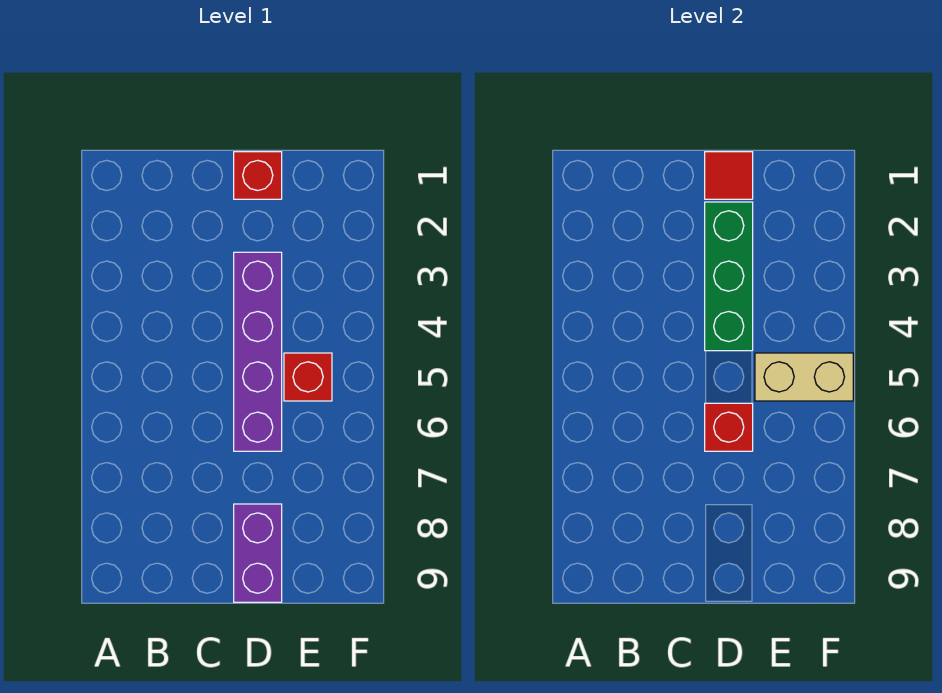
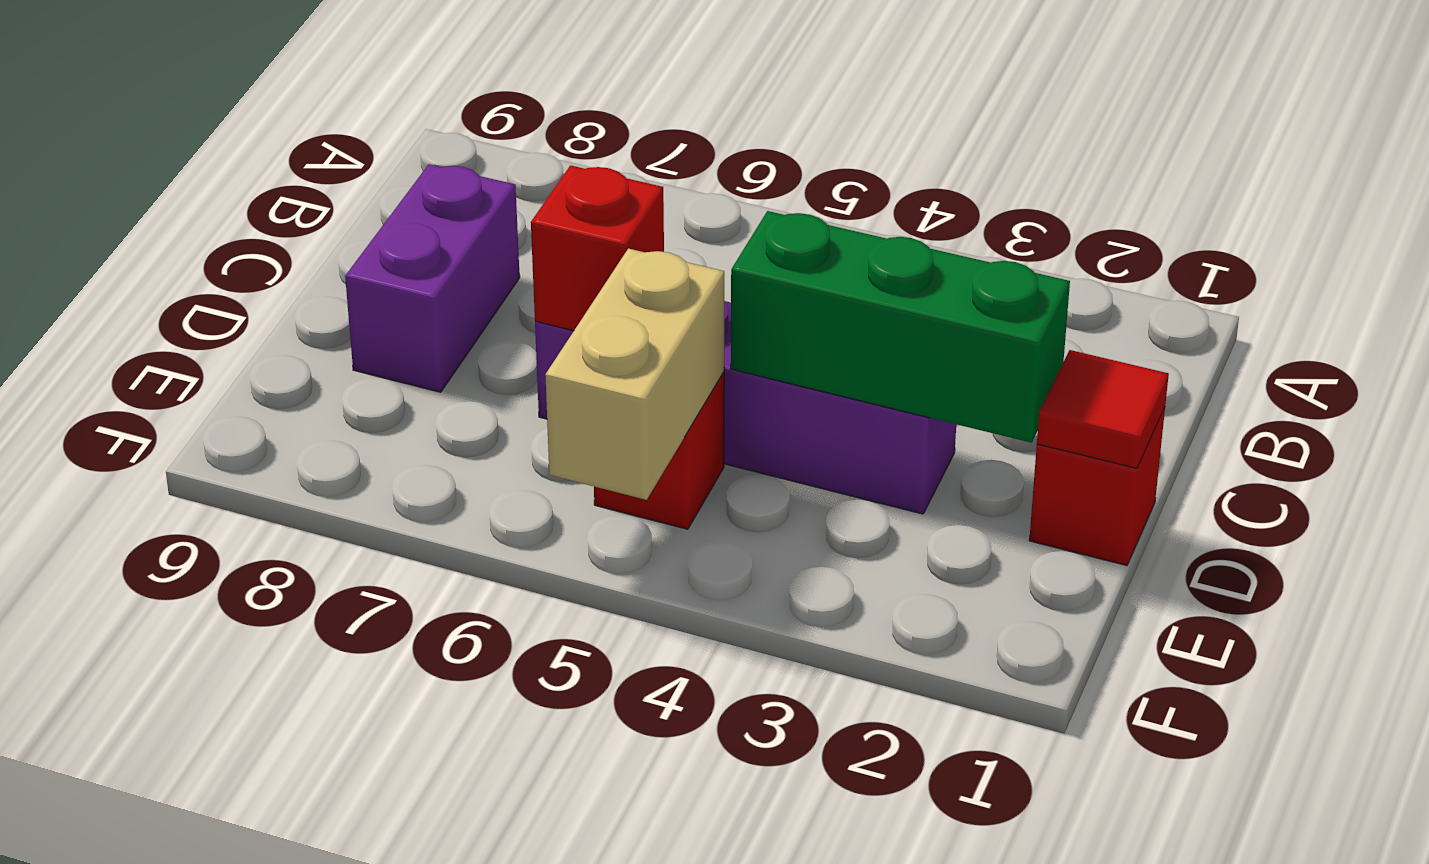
purple 1x2 brick [234,504,282,602] -> purple 1x2 brick turned to [345,164,520,392]

